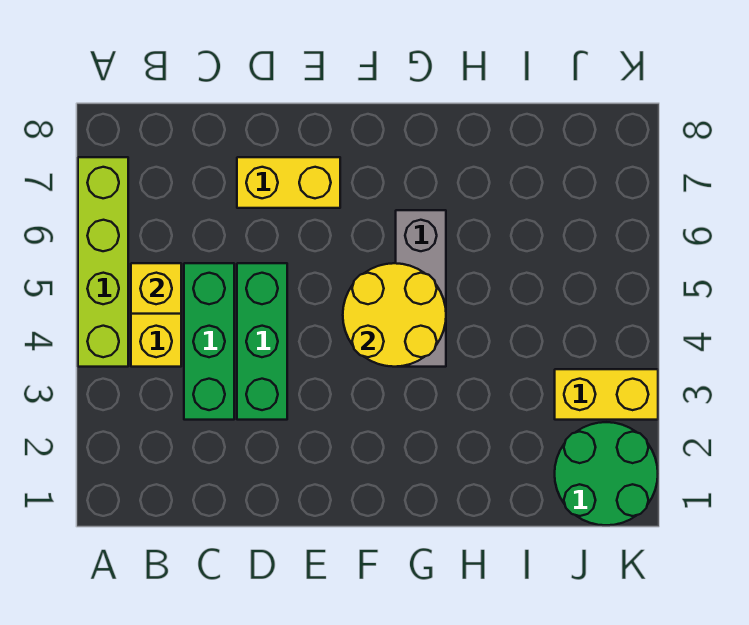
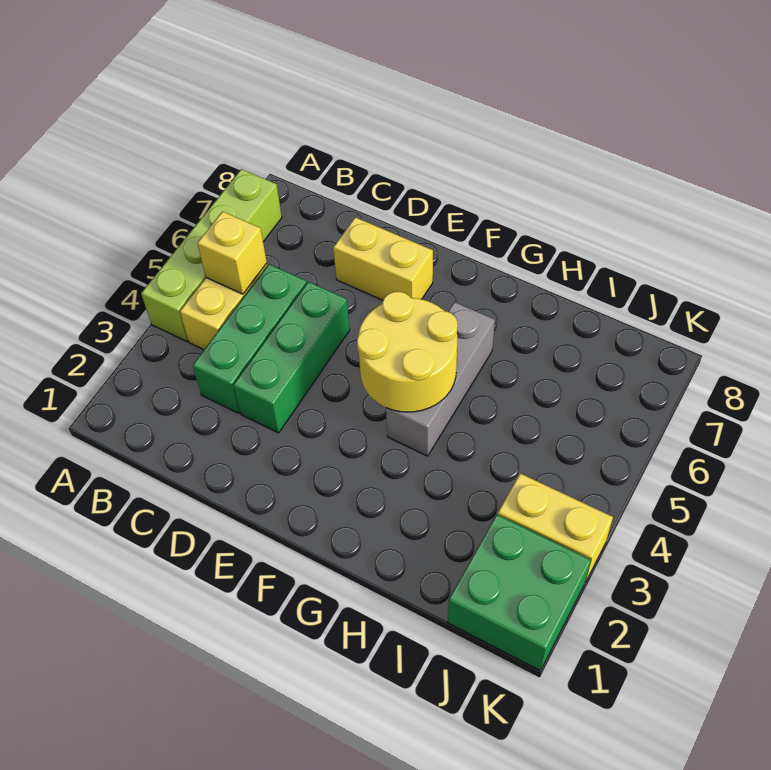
green 2x2 round brick [555,422,658,525] -> green 2x2 brick [448,515,591,671]

